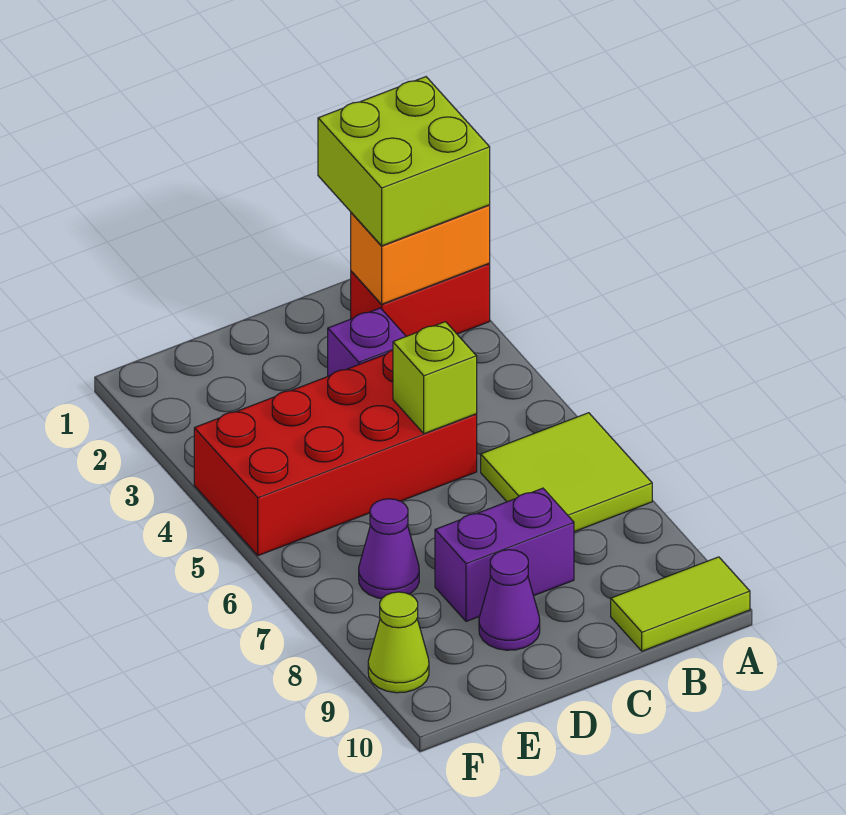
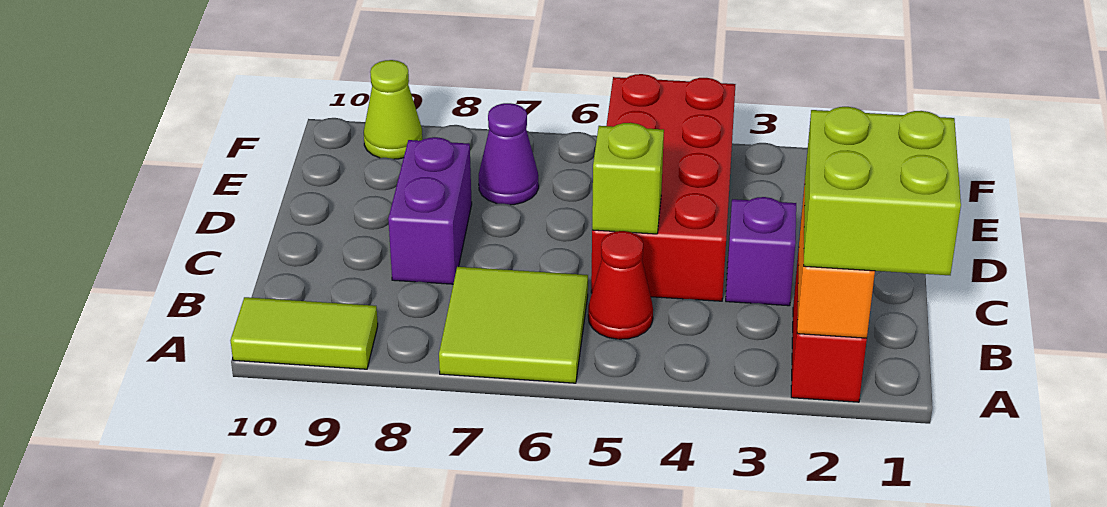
lime 1x2 tile [611,557,750,651] -> lime 1x2 tile turned to [230,297,378,369]
none -> red 1x1 cone [588,231,653,339]
purple 1x1 cone [479,550,540,650] -> none

